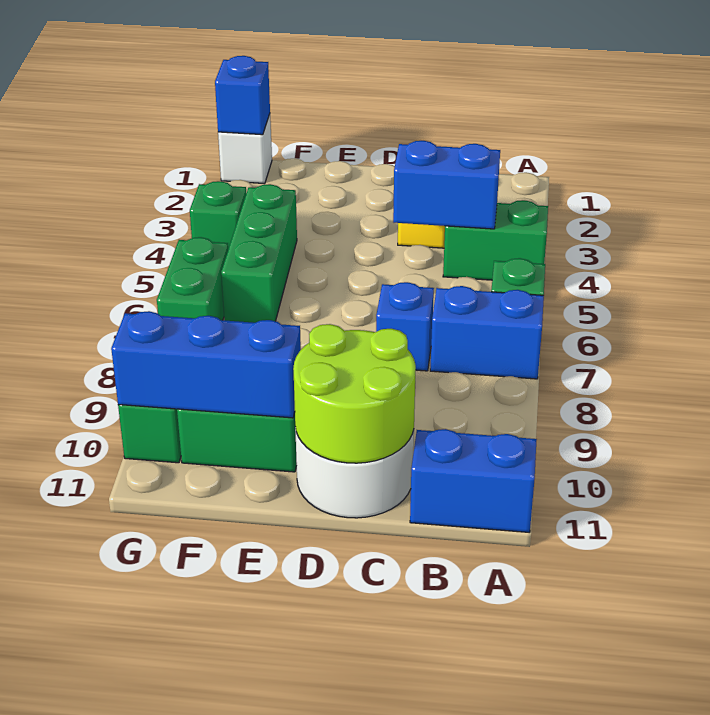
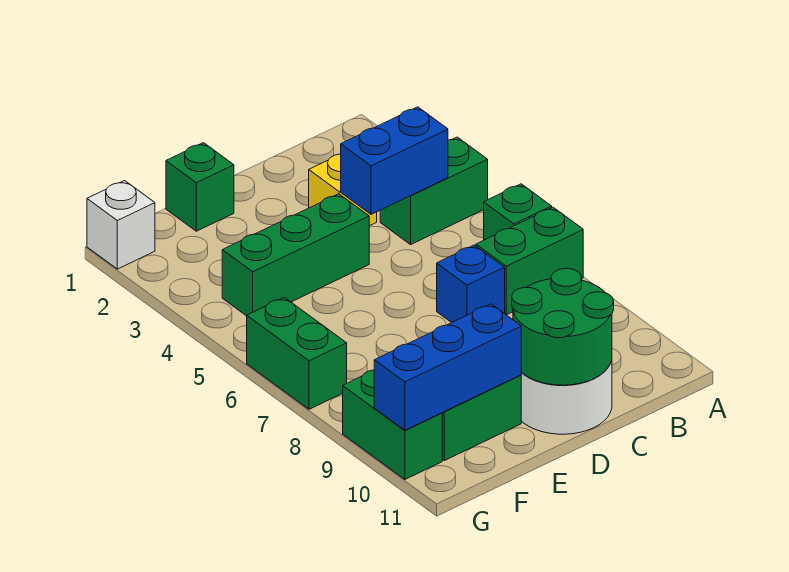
blue 1x2 brick [430,286,544,379] -> green 1x2 brick [476,207,583,315]
blue 1x2 brick [410,429,537,532] -> none
lime 2x2 round brick [293,324,416,463] -> green 2x2 round brick [512,269,614,385]
green 1x3 brick [221,184,297,323] -> green 1x3 brick turned to [222,194,369,316]
blue 1x1 brick [215,56,270,135] -> none
green 1x1 brick [190,181,246,249] -> green 1x1 brick moved to [166,143,234,231]

